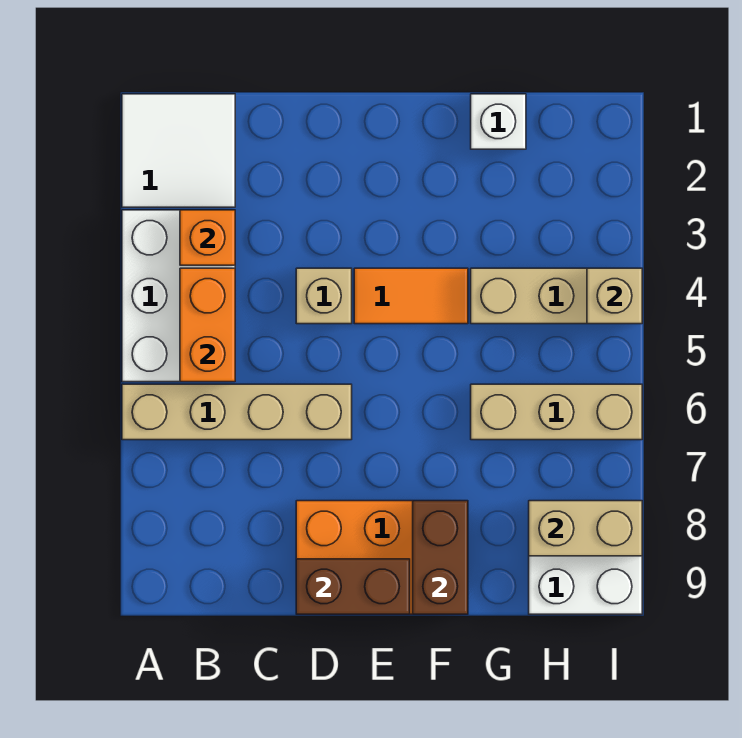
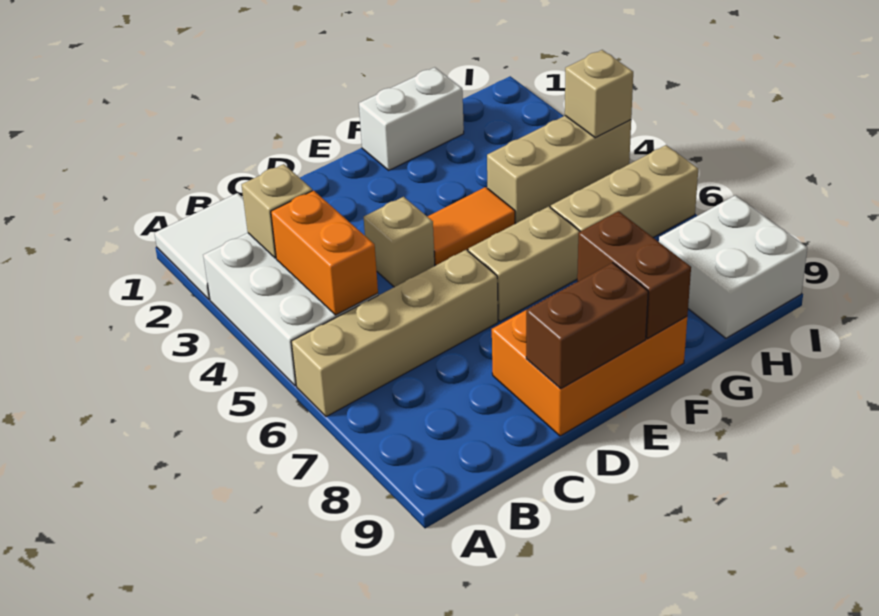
orange 1x1 brick [180,210,235,265] -> tan 1x1 brick [242,164,312,258]
white 1x1 brick [471,94,526,149] -> white 1x2 brick [359,67,464,170]
tan 1x2 brick [529,501,642,556] -> tan 1x2 brick moved to [468,206,580,321]

